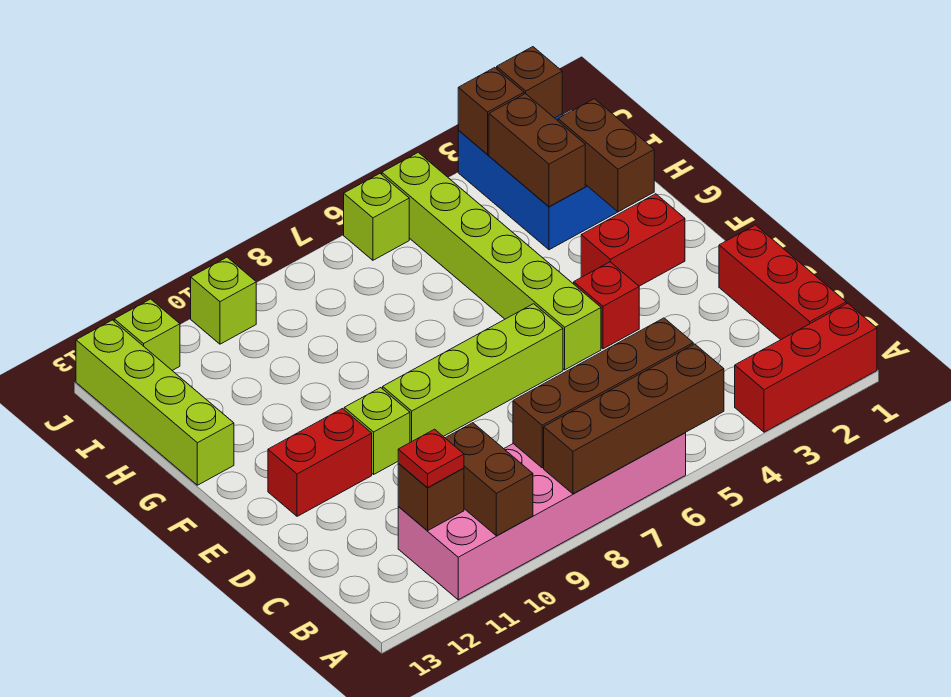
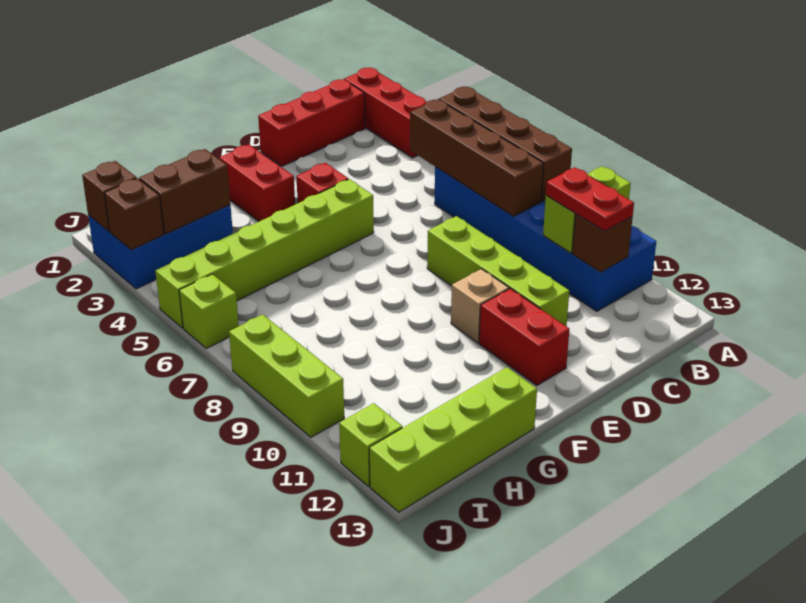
pink 2x6 brick [398,433,686,600] -> blue 2x6 brick [435,167,656,311]
brown 1x2 brick [446,423,533,536] -> lime 1x2 brick [543,166,631,253]
red 1x1 plate [398,429,464,488] -> red 1x2 plate [546,167,634,231]
lime 1x4 brick [383,304,563,442] -> lime 1x4 brick moved to [427,216,569,326]
lime 1x1 brick [344,388,410,474] -> tan 1x1 brick [451,269,509,343]
brown 1x2 brick [558,99,654,212] -> none
lime 1x1 brick [191,257,256,344] -> lime 1x3 brick [229,314,344,437]

